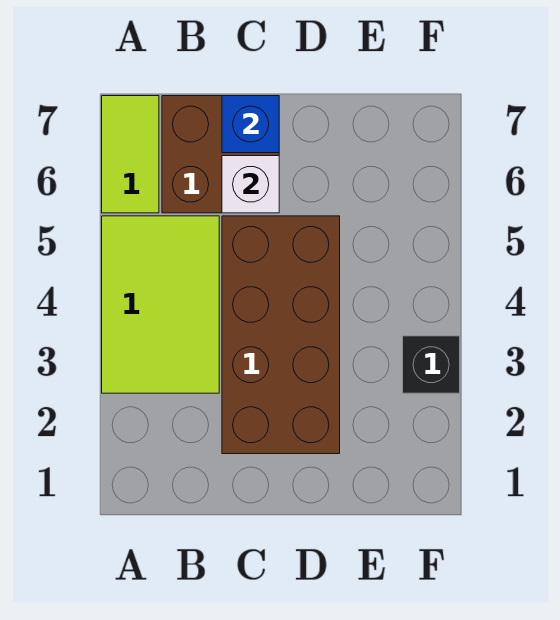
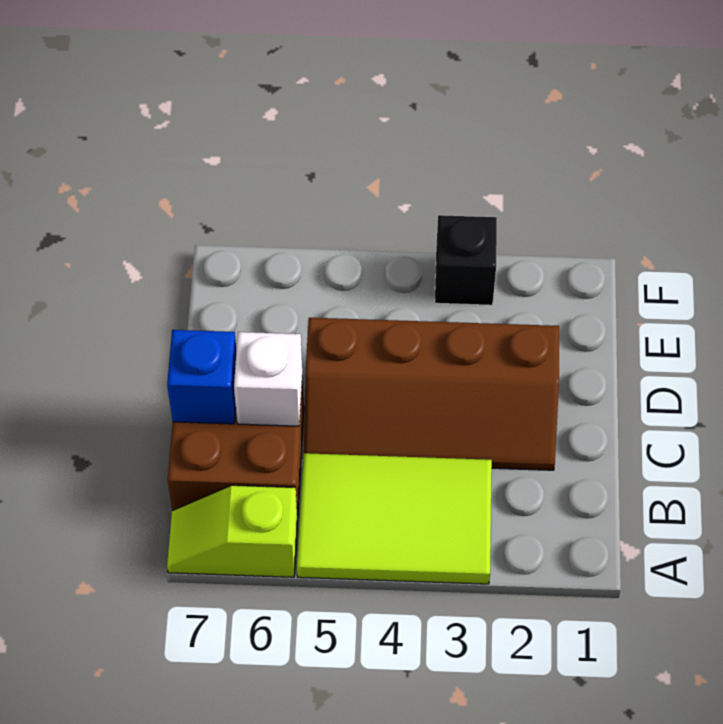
lime 1x2 tile [102,96,159,213] -> lime 1x2 slope [167,485,298,577]
brown 2x4 brick [222,216,340,454] -> brown 2x4 slope [304,318,559,470]

